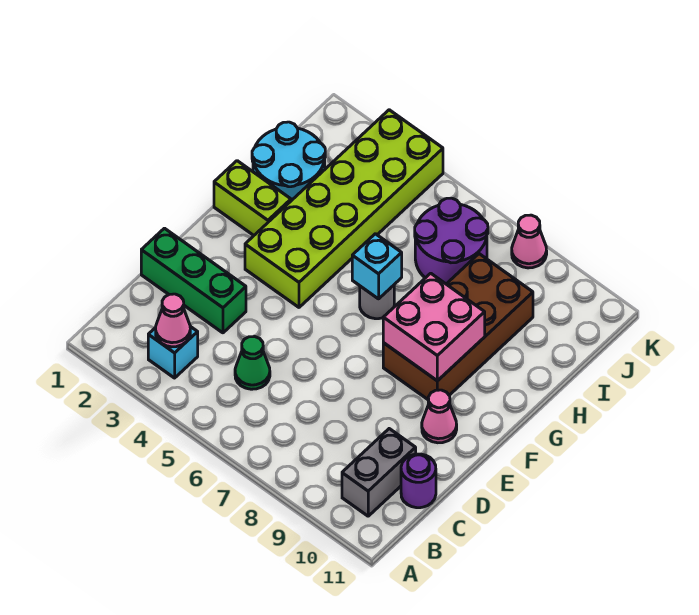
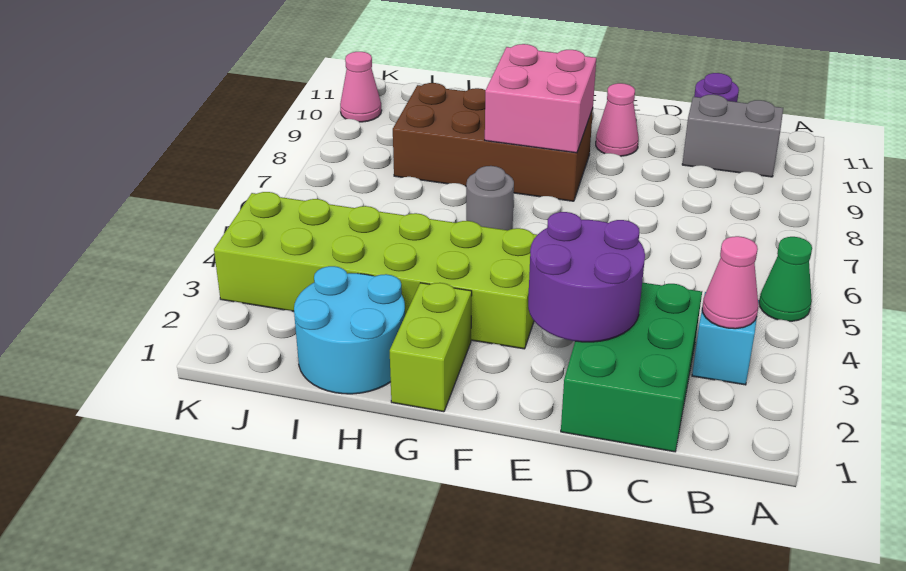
green 1x1 cone [235,337,270,389] -> green 1x1 cone moved to [759,237,812,321]
green 1x3 brick [141,228,246,333] -> green 2x3 brick [561,283,702,452]
cyan 1x1 brick [352,234,402,299] -> none
purple 2x2 round brick [415,198,488,284] -> purple 2x2 round brick moved to [528,212,645,342]
pink 1x1 cone [512,215,547,268] -> pink 1x1 cone moved to [340,52,382,122]

